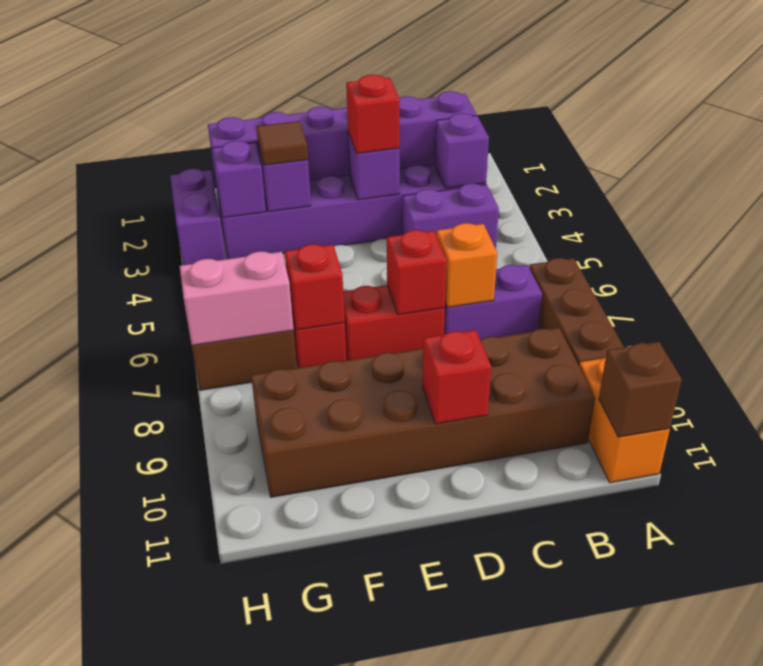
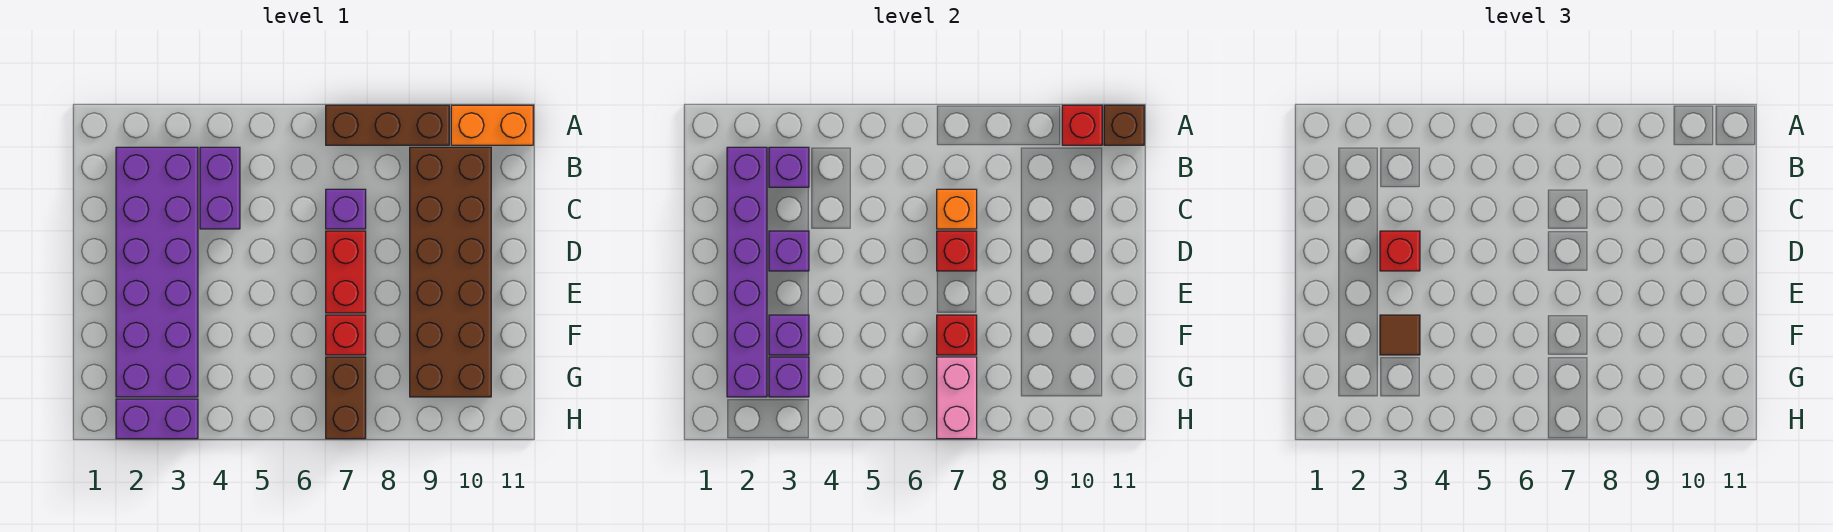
purple 1x2 brick [444,265,542,340] -> purple 1x1 brick [326,189,366,229]
red 1x1 brick [422,330,491,424] -> red 1x1 brick moved to [1062,105,1102,145]

